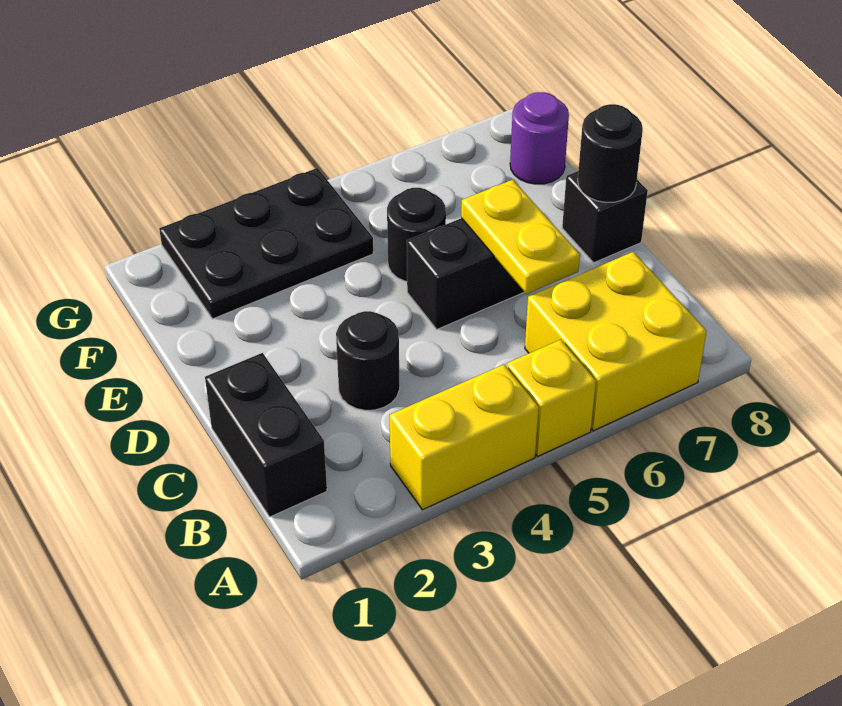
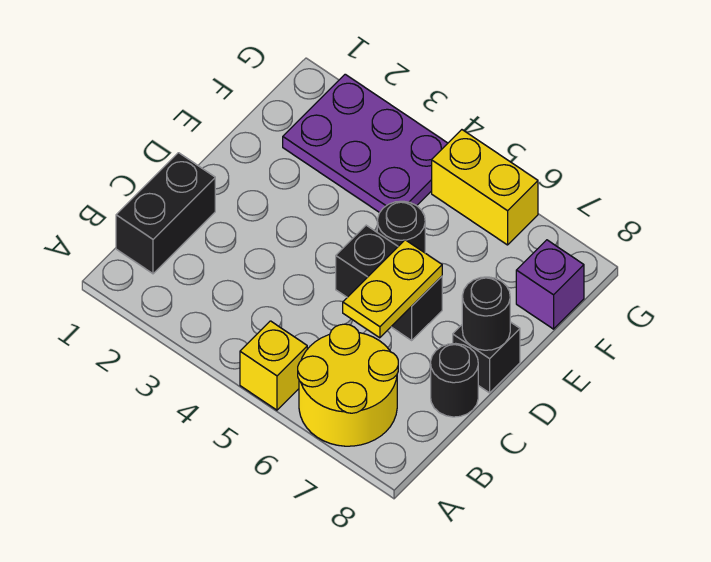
yellow 1x2 brick [390,365,539,510] -> yellow 1x2 brick moved to [432,130,538,245]
yellow 2x2 brick [525,252,707,431] -> yellow 2x2 round brick [298,324,398,446]
black 1x1 round brick [336,311,400,410] -> black 1x1 round brick moved to [431,343,478,417]
black 2x3 plate [159,168,373,319] -> purple 2x3 plate [283,74,448,213]
purple 1x1 round brick [510,92,569,184] -> purple 1x1 brick [516,240,584,329]

